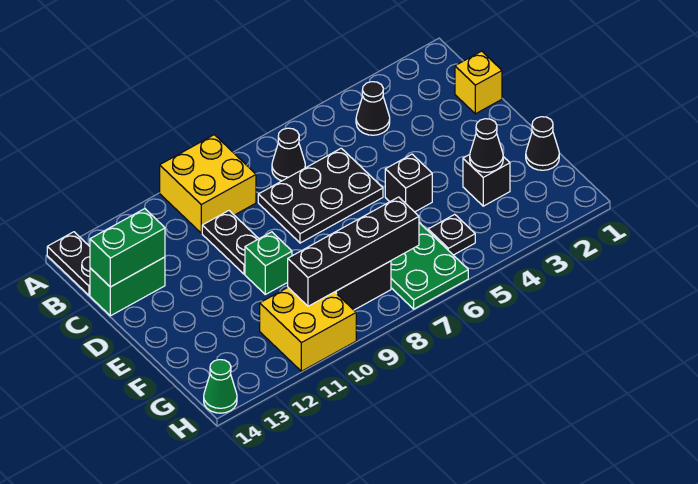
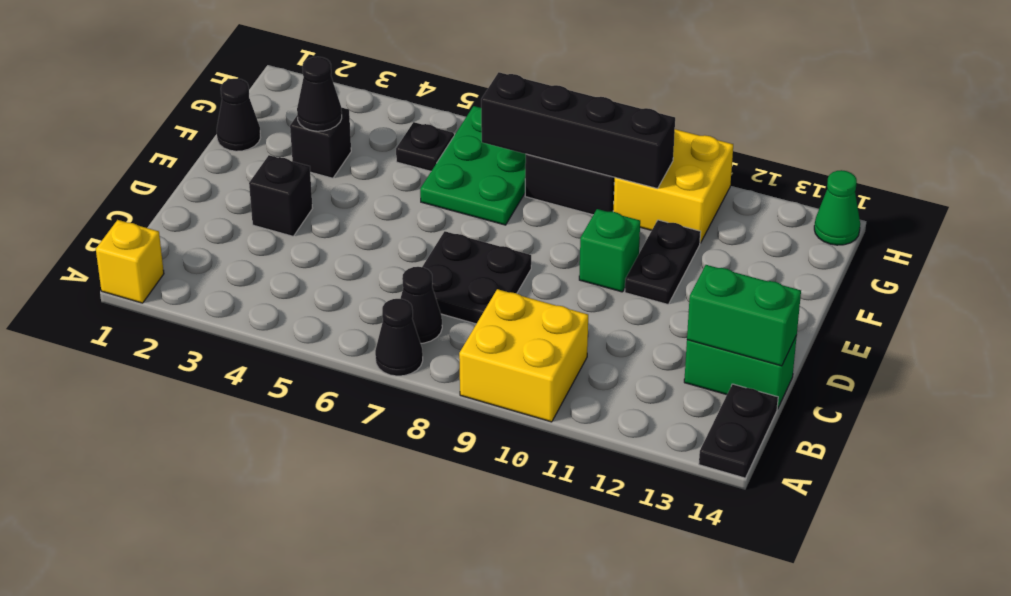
black 1x1 cone [356,82,390,135] -> black 1x1 cone moved to [375,299,423,376]
yellow 1x1 brick [455,51,502,114] -> yellow 1x1 brick moved to [96,220,164,303]
black 2x3 plate [258,148,383,243] -> black 2x2 plate [422,231,531,324]
black 1x2 plate [202,211,259,274] -> black 1x2 plate moved to [625,220,701,304]
black 1x1 brick [385,154,432,212] -> black 1x1 brick moved to [249,155,313,236]

